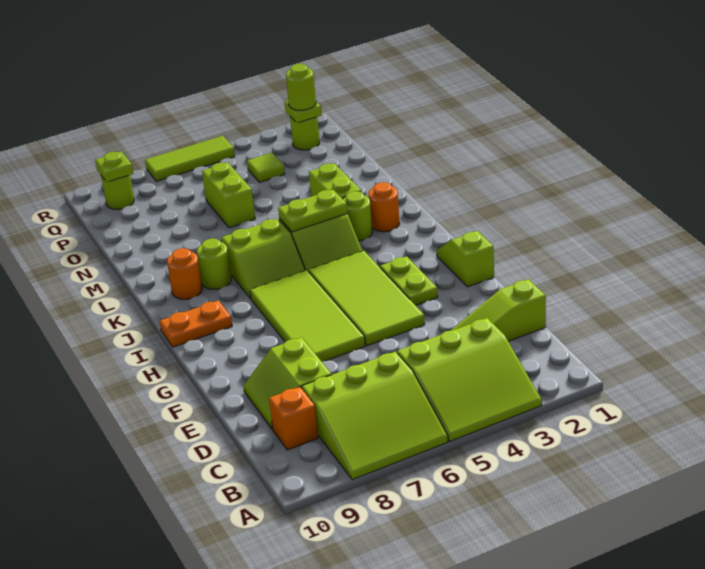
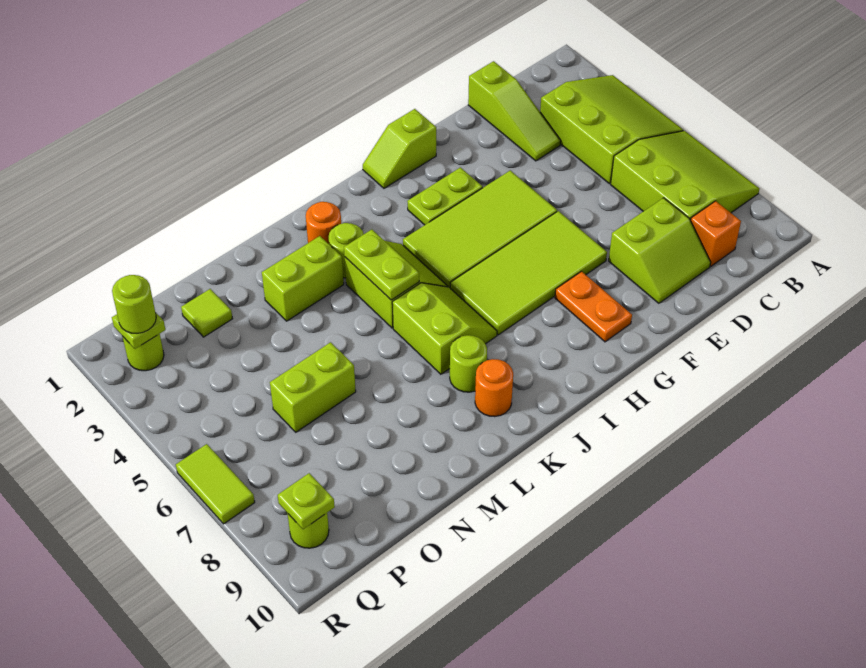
orange 1x2 plate [160,300,232,347] -> orange 1x2 plate moved to [555,271,632,342]
lime 1x1 tile [247,153,285,182] -> lime 1x1 tile moved to [181,289,233,337]
lime 1x3 tile [145,136,235,181] -> lime 1x2 tile [176,444,255,524]

